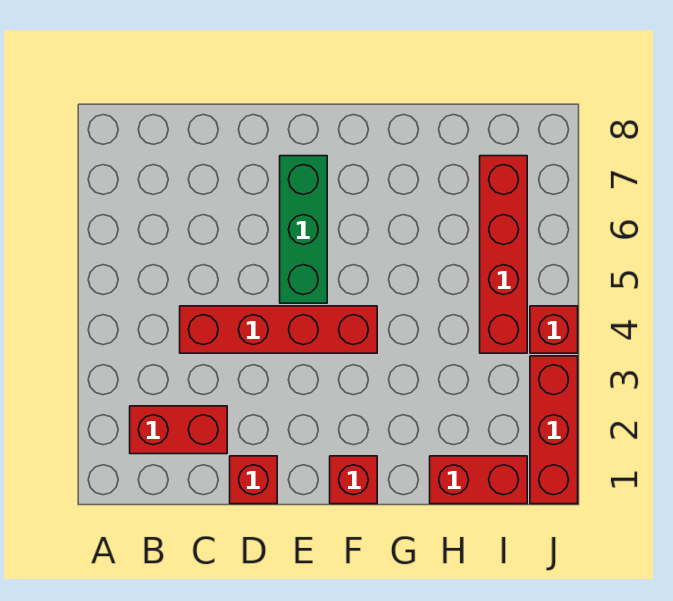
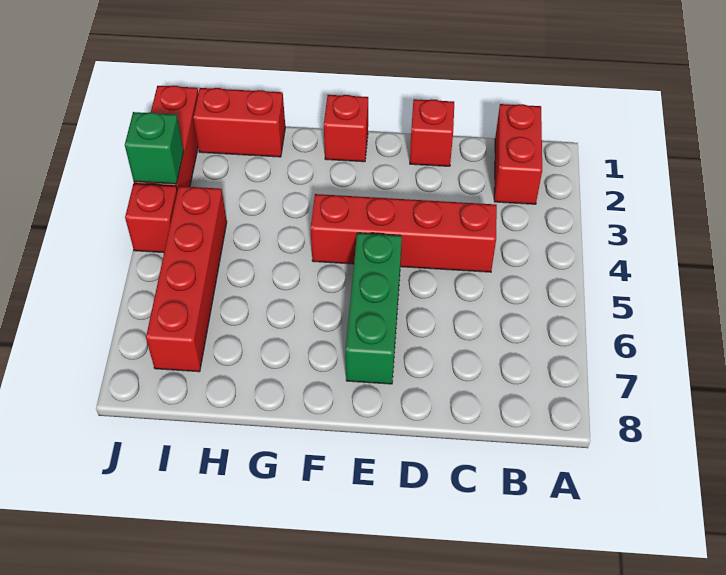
red 1x2 brick [130,406,227,454] -> red 1x2 brick turned to [494,104,542,204]
none -> green 1x1 brick [125,112,184,184]

